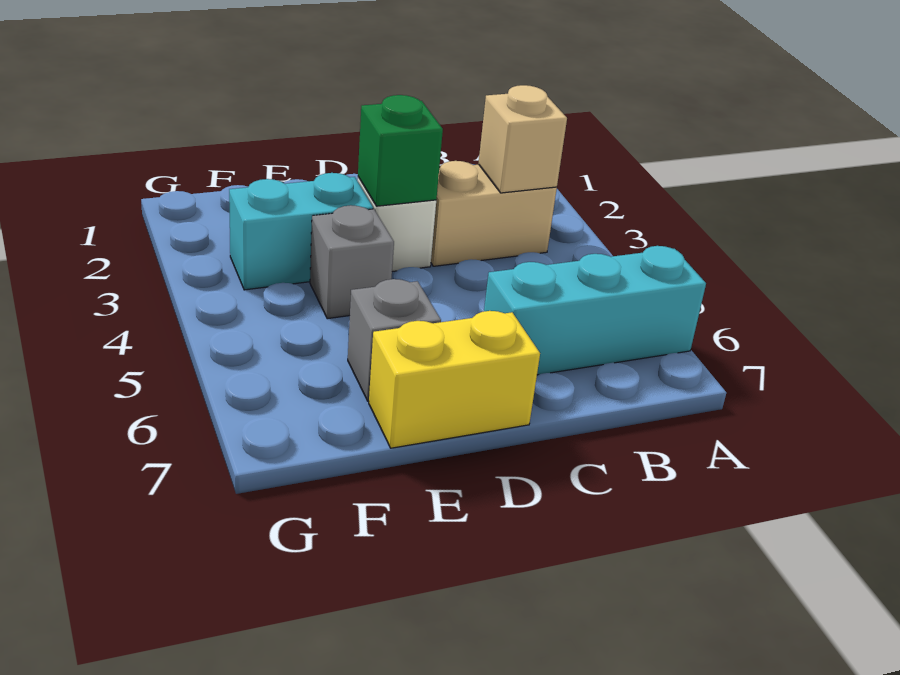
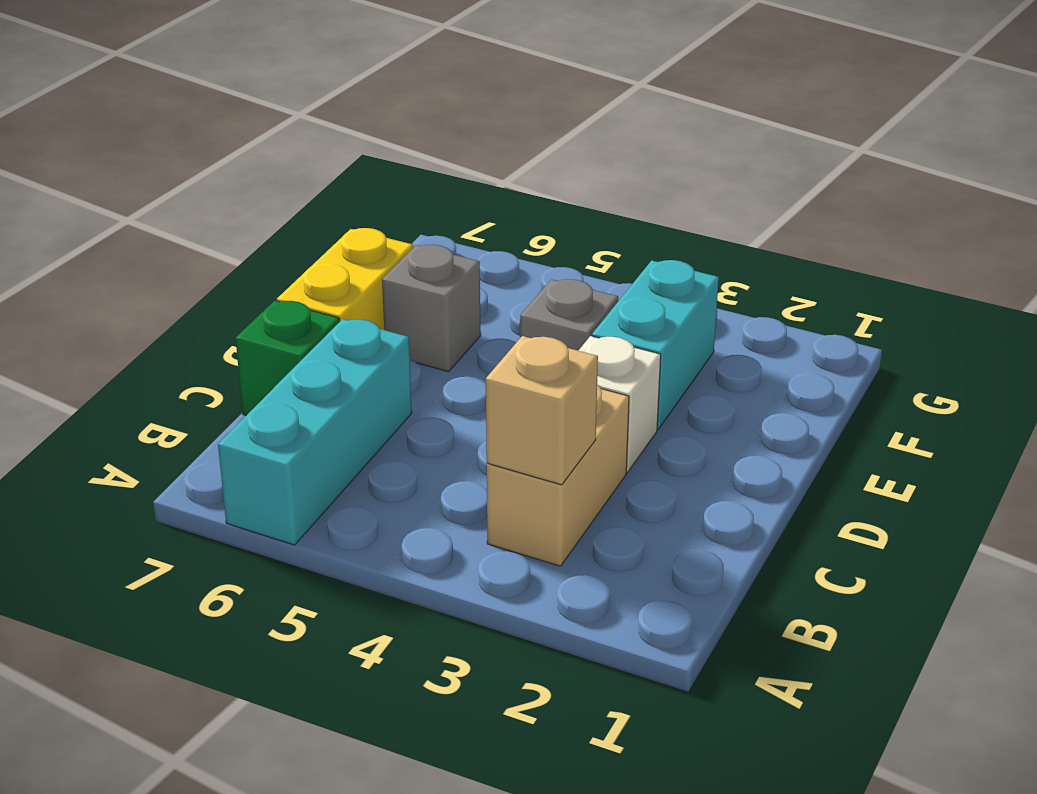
green 1x1 brick [358,95,443,206] -> green 1x1 brick moved to [236,301,339,415]

